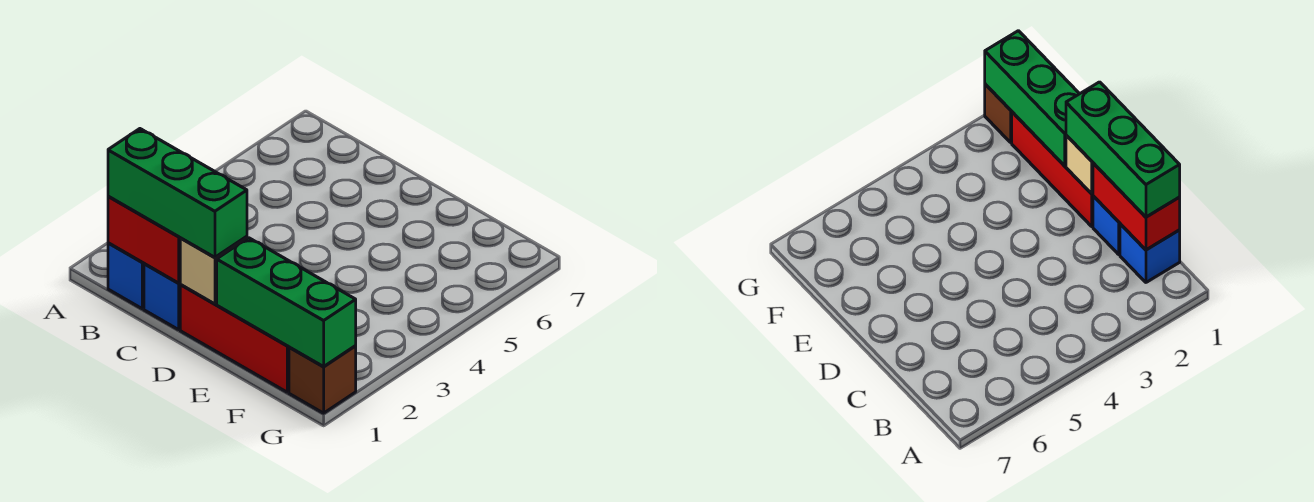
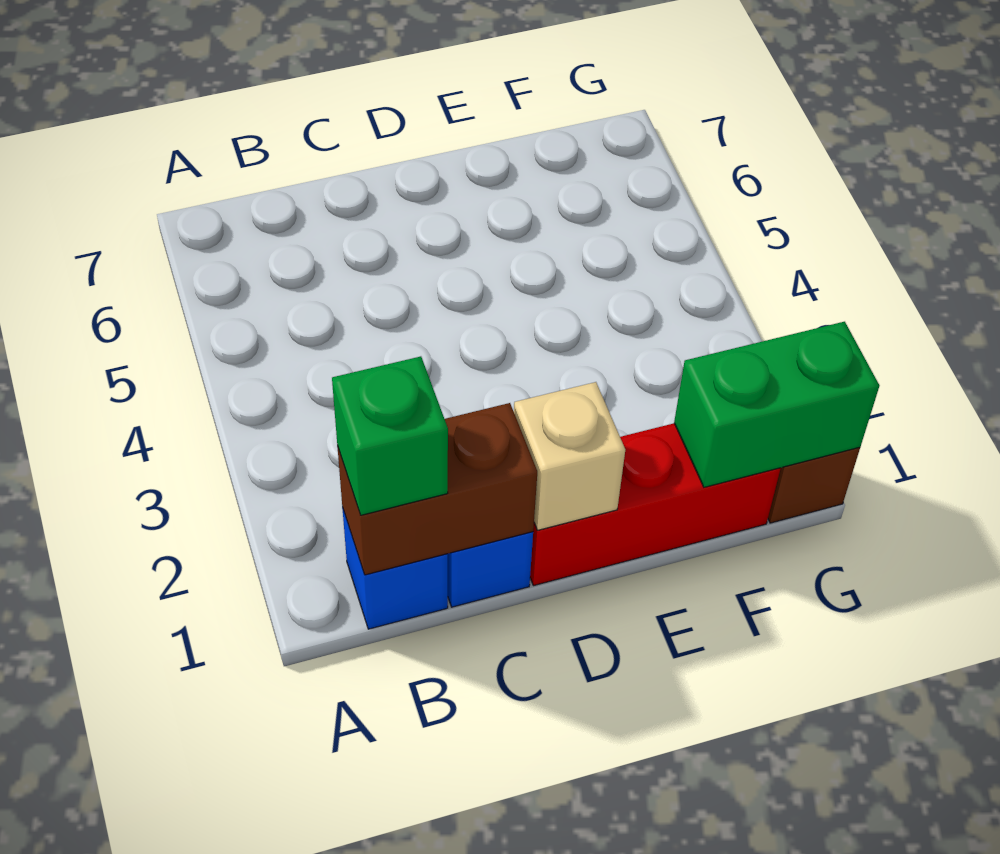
red 1x2 brick [108,196,180,283] -> brown 1x2 brick [337,403,537,575]
green 1x3 brick [108,129,247,257] -> green 1x1 brick [332,356,448,515]
green 1x3 brick [217,238,356,367] -> green 1x2 brick [674,322,879,487]

